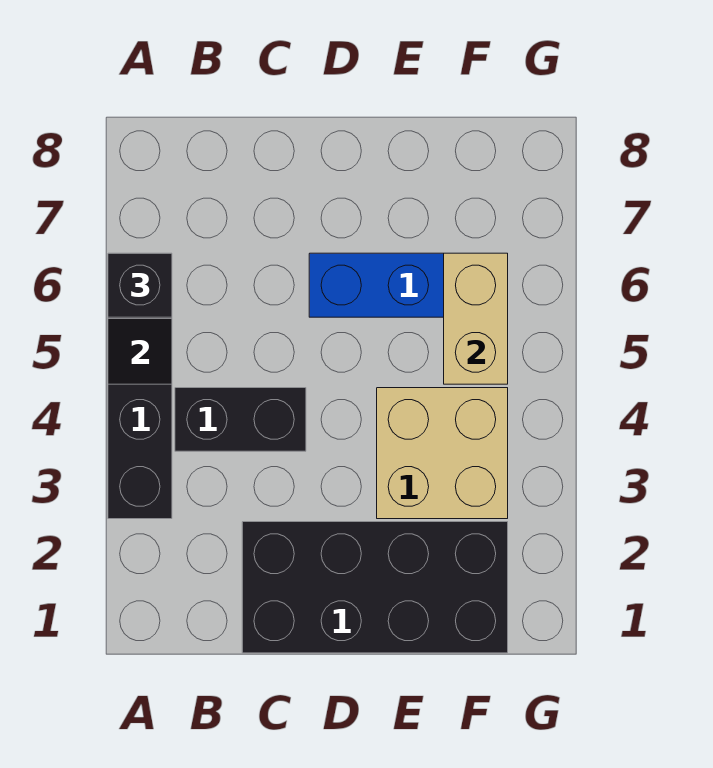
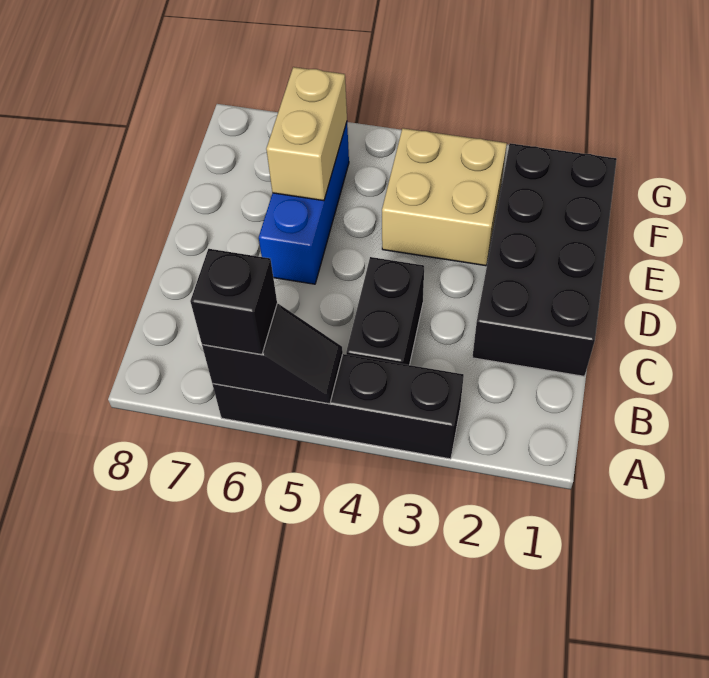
tan 1x2 brick [444,253,508,384] -> tan 1x2 brick turned to [266,67,347,201]

